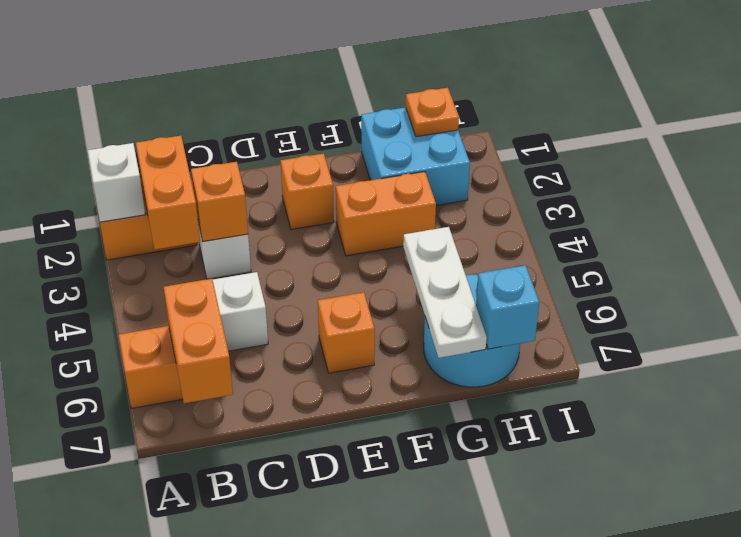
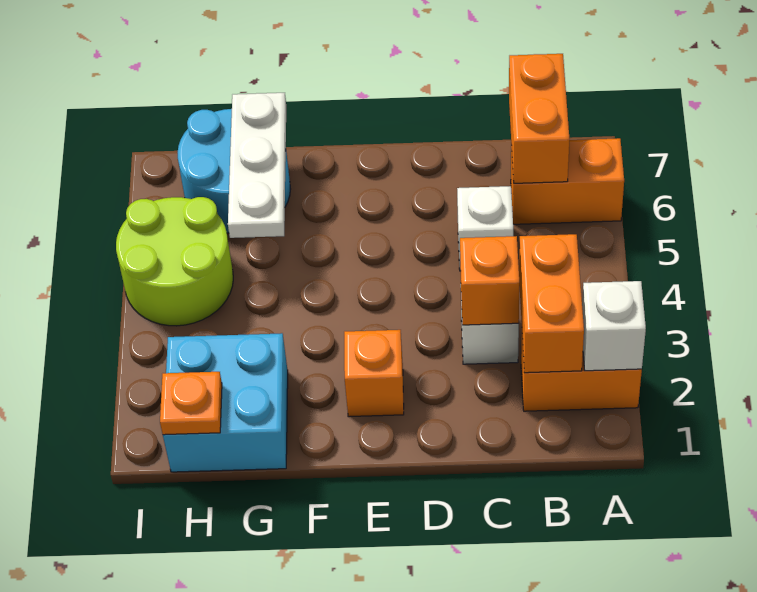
orange 1x1 brick [318,292,375,373] -> none
orange 1x2 brick [336,172,436,256] -> none
none -> lime 2x2 round brick [116,197,233,326]
cyan 1x1 brick [476,265,539,349] -> none

